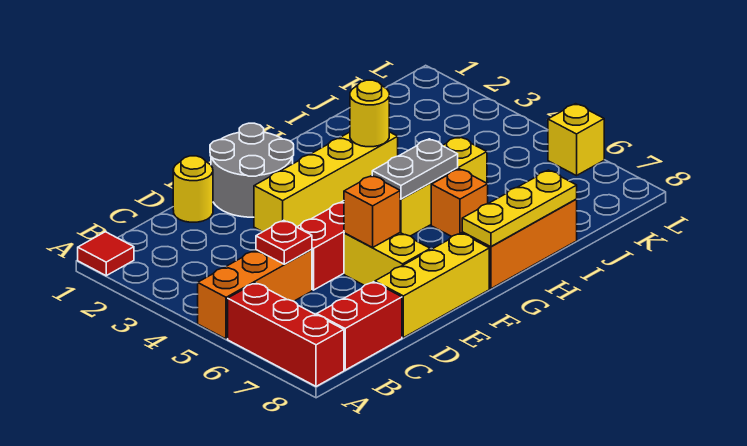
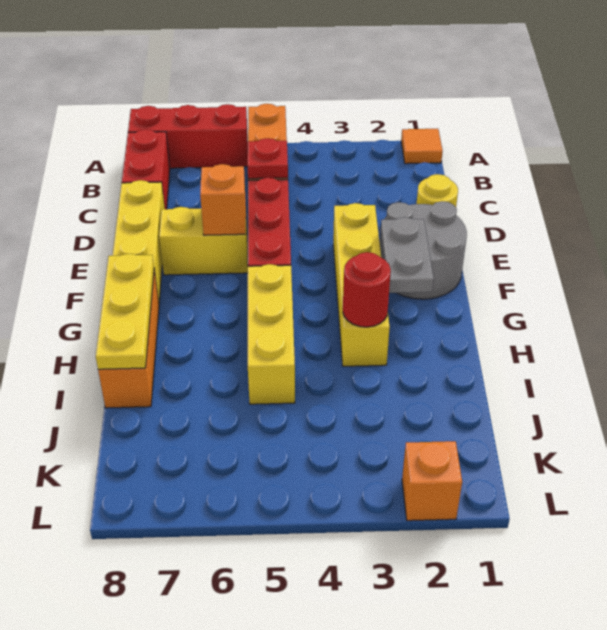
red 1x1 tile [78,232,134,276] -> orange 1x1 tile [401,129,443,164]
grey 1x2 plate [372,139,458,199] -> grey 1x2 plate moved to [381,217,434,293]
yellow 1x1 round brick [350,80,389,147] -> red 1x1 round brick [343,252,391,327]
orange 1x1 brick [431,169,488,237] -> orange 1x1 brick moved to [402,441,462,521]
yellow 1x1 brick [548,104,604,176] -> none

